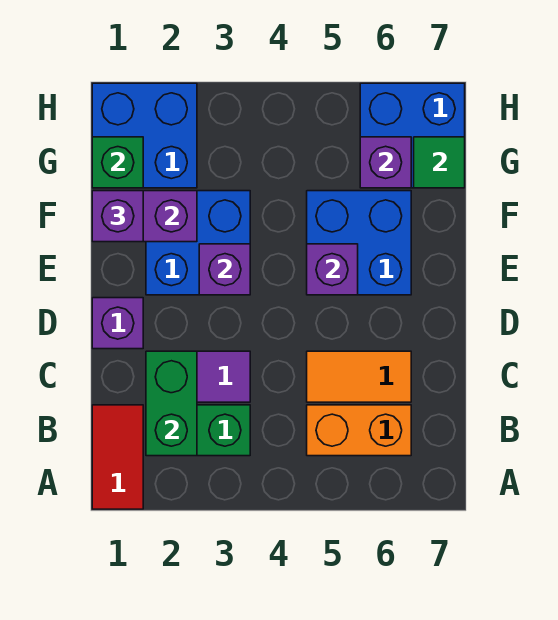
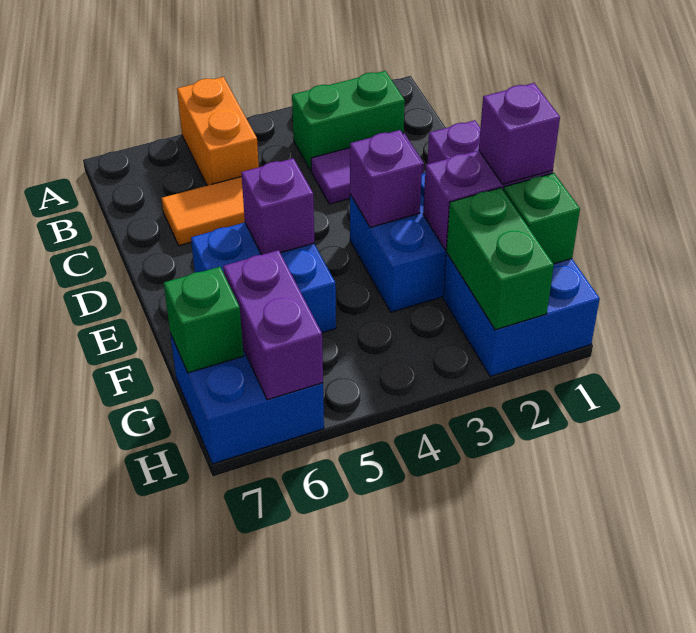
red 1x2 tile [92,405,143,509] -> none
green 1x2 brick [146,351,197,456] -> green 1x2 brick moved to [446,188,554,330]
orange 1x2 brick [307,405,411,456] -> orange 1x2 brick turned to [177,77,259,186]
purple 1x1 brick [360,137,411,188] -> purple 1x2 brick [223,250,323,400]
green 1x1 tile [414,137,465,188] -> green 1x1 brick [164,267,244,373]

